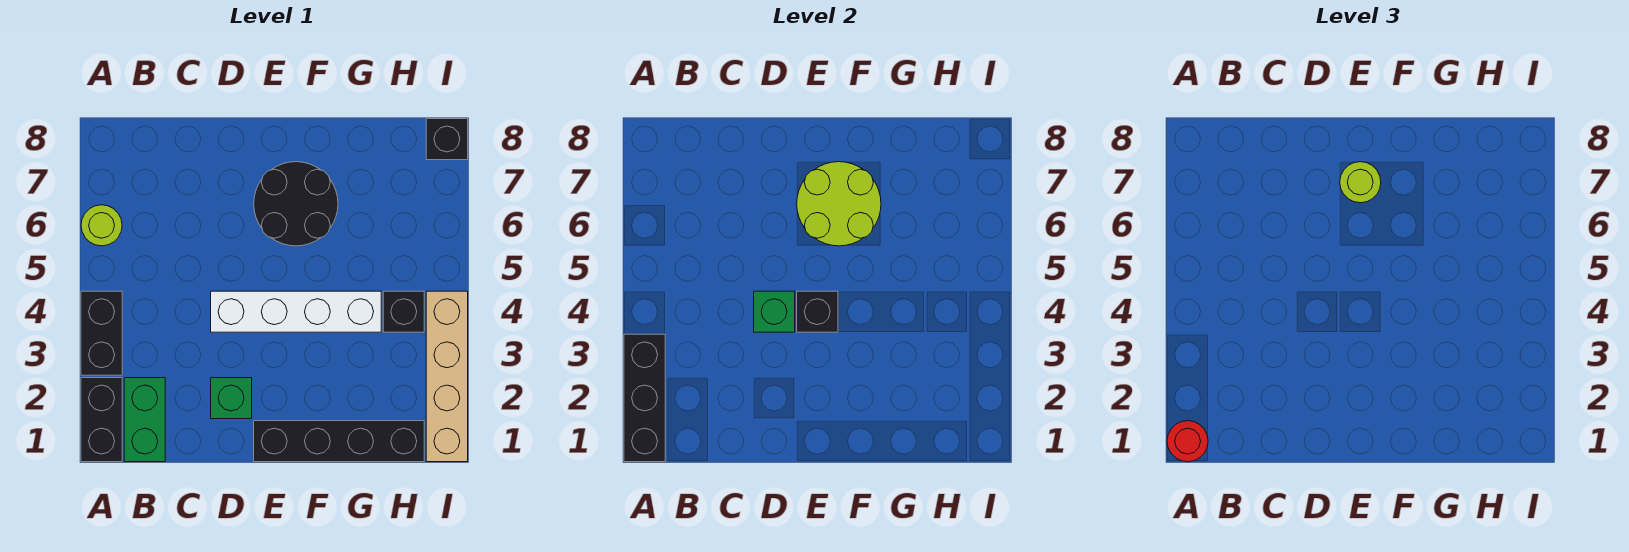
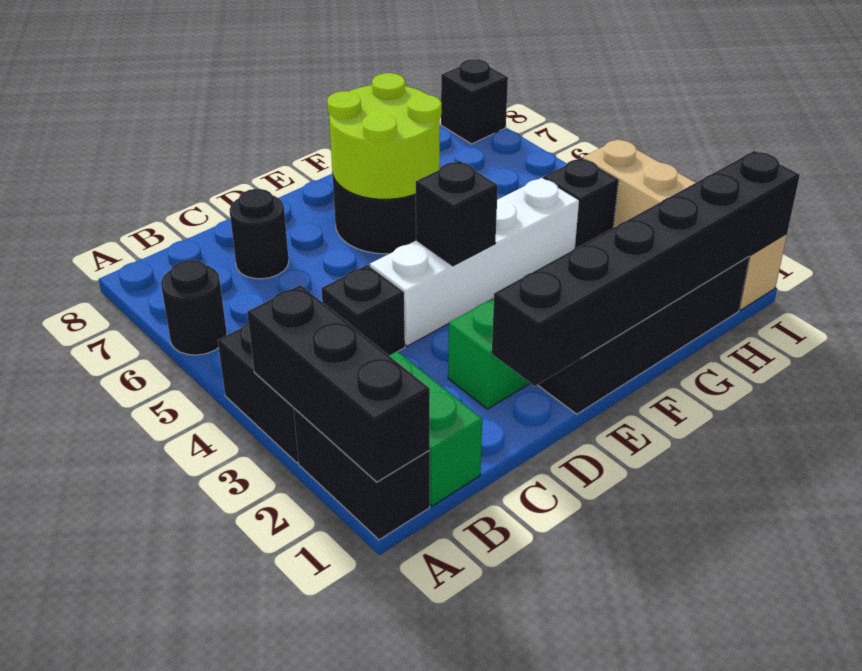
red 1x1 round brick [1167,421,1208,462] -> none
lime 1x1 round brick [81,205,122,246] -> black 1x1 round brick [161,260,227,355]
none -> black 1x1 brick [321,265,405,355]
none -> black 1x1 round brick [230,189,289,279]
none -> black 1x6 brick [492,151,800,386]
green 1x1 brick [754,291,795,332] -> none
lime 1x1 round brick [1340,162,1381,203] -> none

